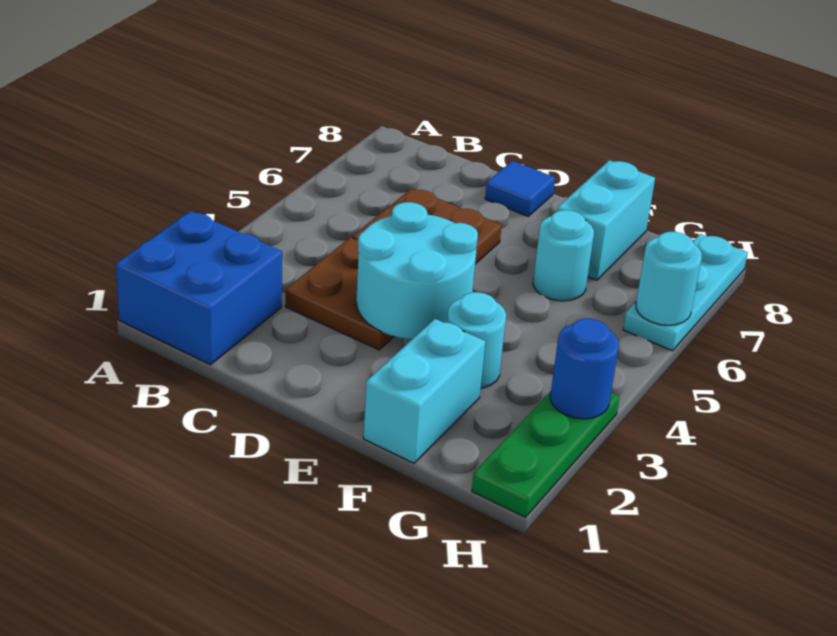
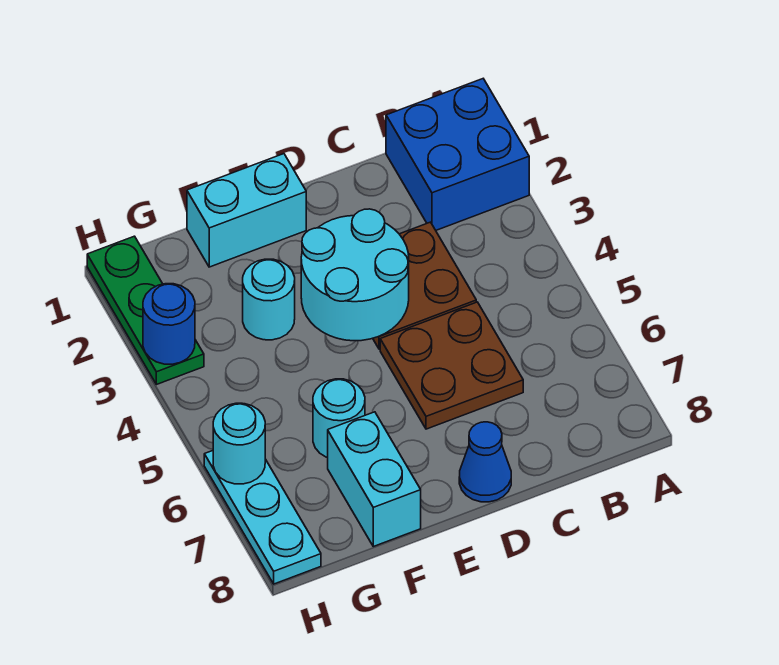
blue 1x1 tile [485,161,555,216] -> blue 1x1 cone [459,422,511,502]
cyan 1x2 brick [364,319,485,463] -> cyan 1x2 brick turned to [187,154,306,267]

